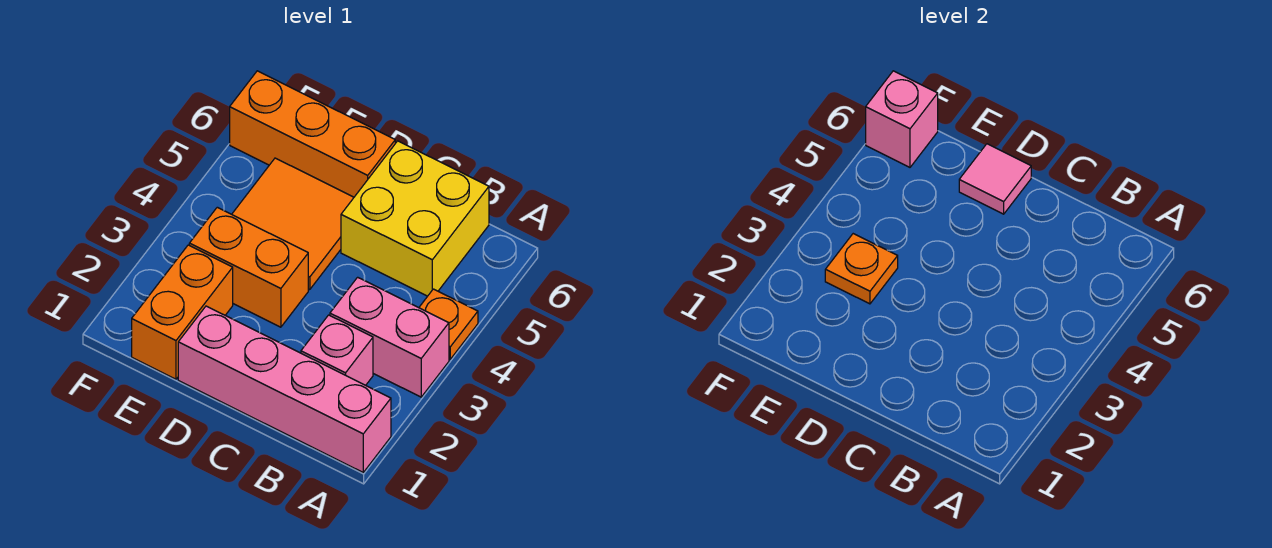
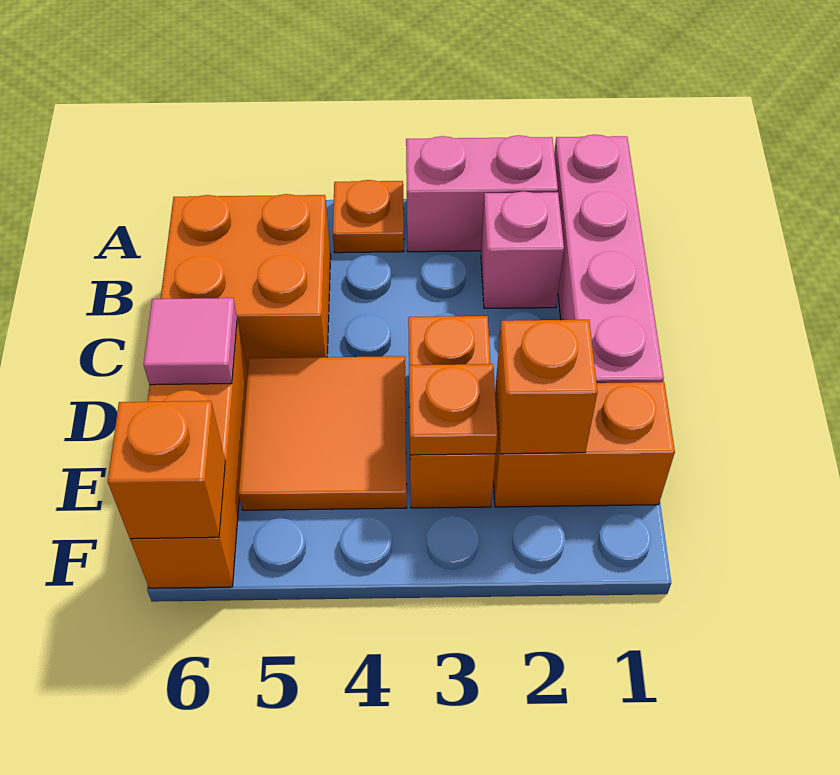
pink 1x2 brick [330,277,449,397] -> pink 1x2 brick turned to [406,135,558,252]
yellow 2x2 brick [341,141,489,296] -> orange 2x2 brick [160,194,331,372]
none -> orange 1x1 brick [496,320,597,454]
pink 1x1 brick [866,71,938,167] -> orange 1x1 brick [108,401,225,539]

